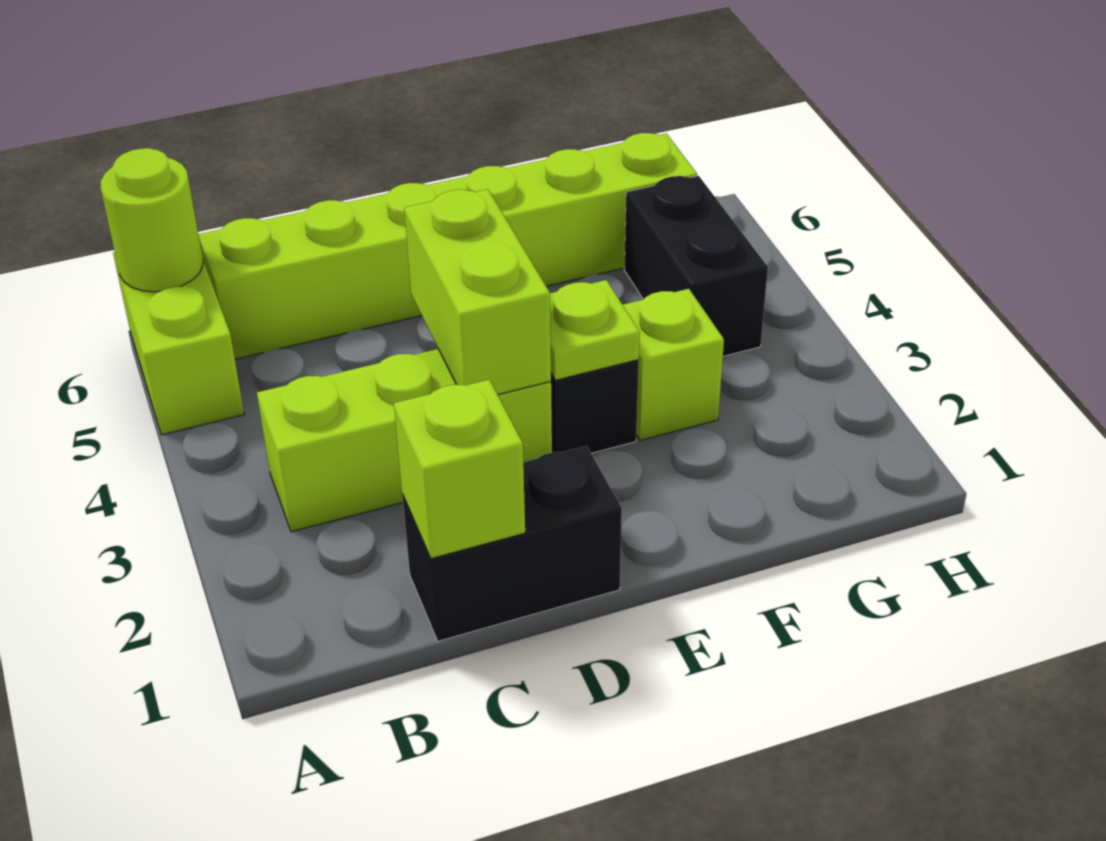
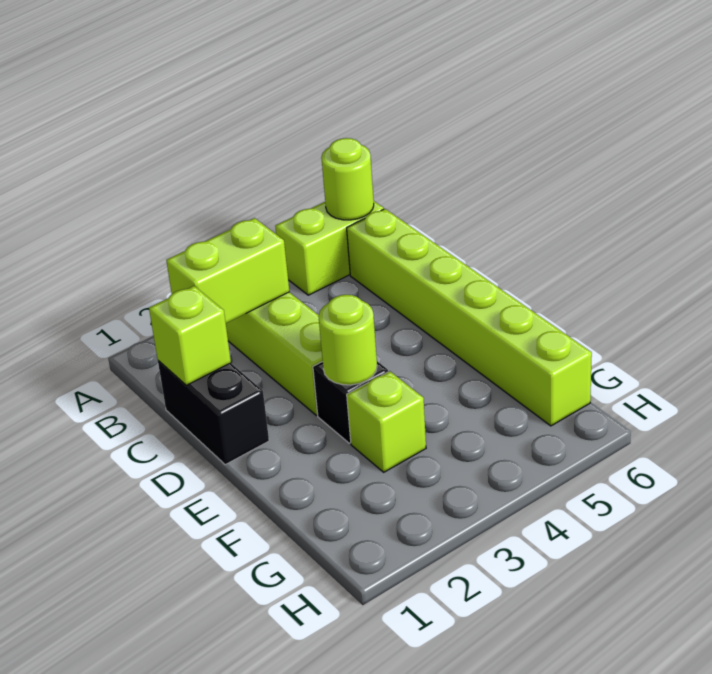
lime 1x2 brick [404,189,551,395] -> lime 1x2 brick moved to [166,218,289,323]
lime 1x1 plate [550,280,640,380] -> lime 1x1 round brick [318,295,377,385]
black 1x2 brick [624,176,768,356] -> none

